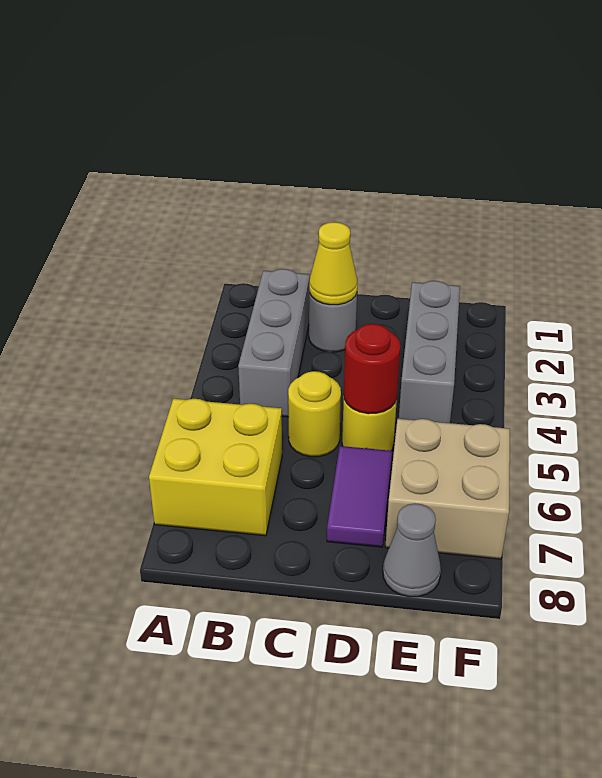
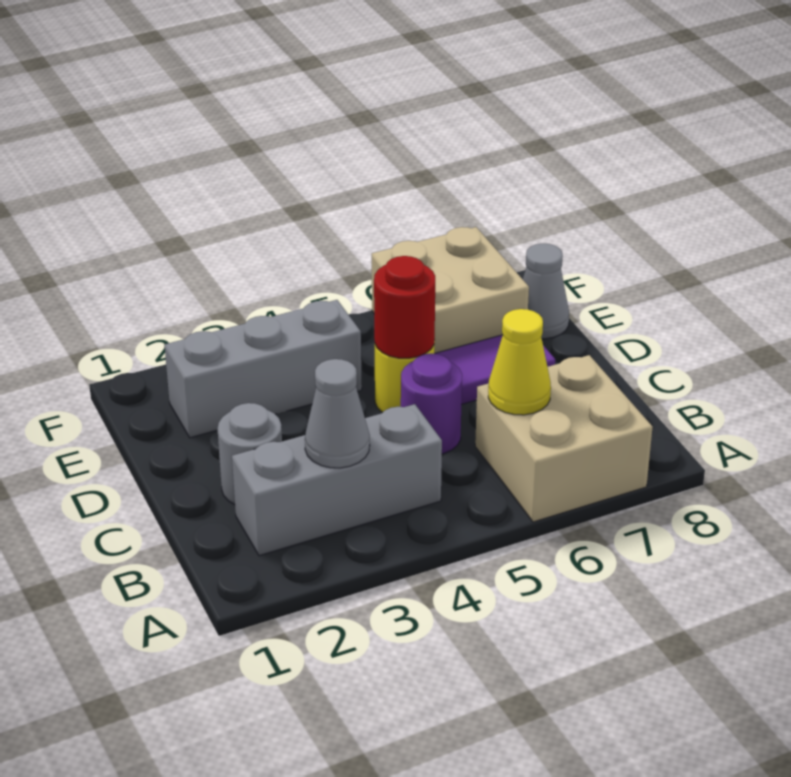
yellow 2x2 brick [149,399,282,536] -> tan 2x2 brick [475,355,653,522]
none -> grey 1x1 cone [305,359,370,468]
yellow 1x1 cone [309,222,358,305] -> yellow 1x1 cone moved to [488,309,551,415]
yellow 1x1 round brick [288,371,341,457] -> purple 1x1 round brick [401,353,462,454]

